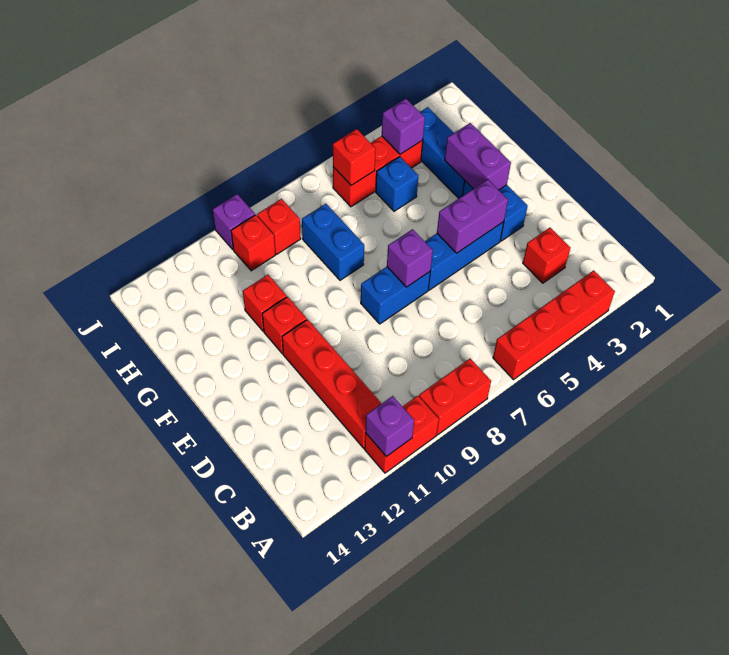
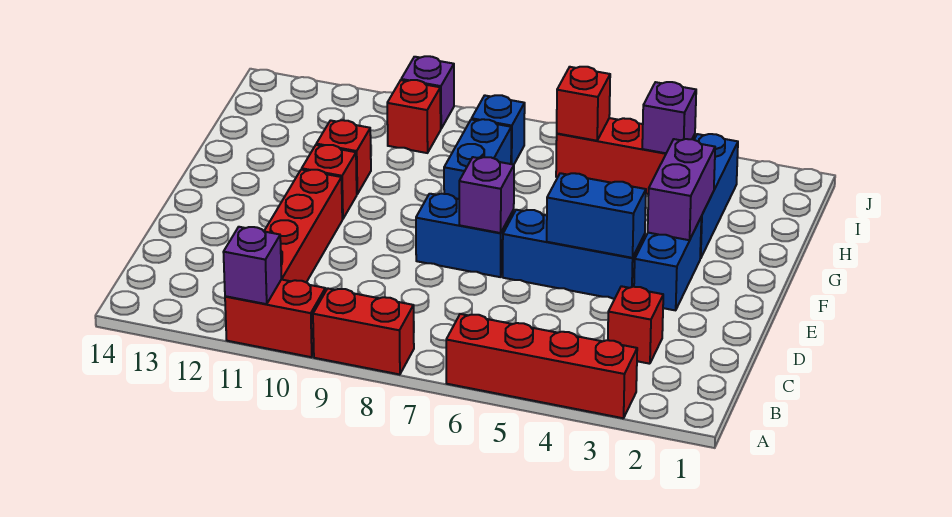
purple 1x2 brick [437,180,508,253] -> blue 1x2 brick [547,173,646,258]
blue 1x1 brick [376,157,418,211] -> blue 1x1 brick moved to [472,95,525,165]
red 1x1 brick [257,199,301,254] -> none

